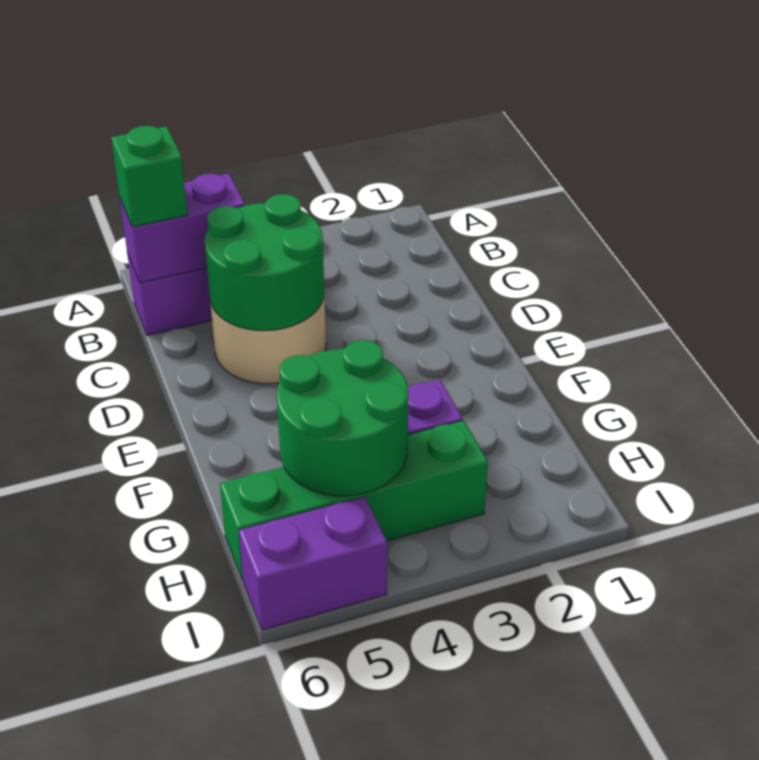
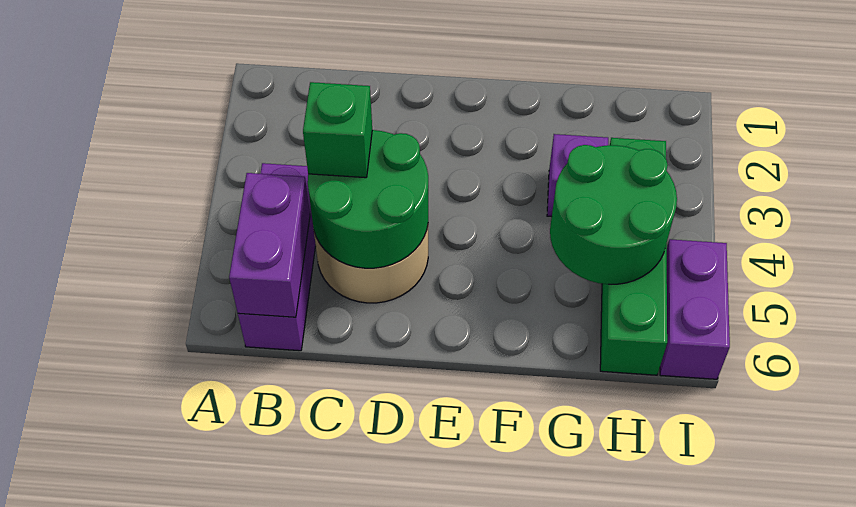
green 1x1 brick [111,126,188,227] -> green 1x1 brick moved to [303,82,372,178]

